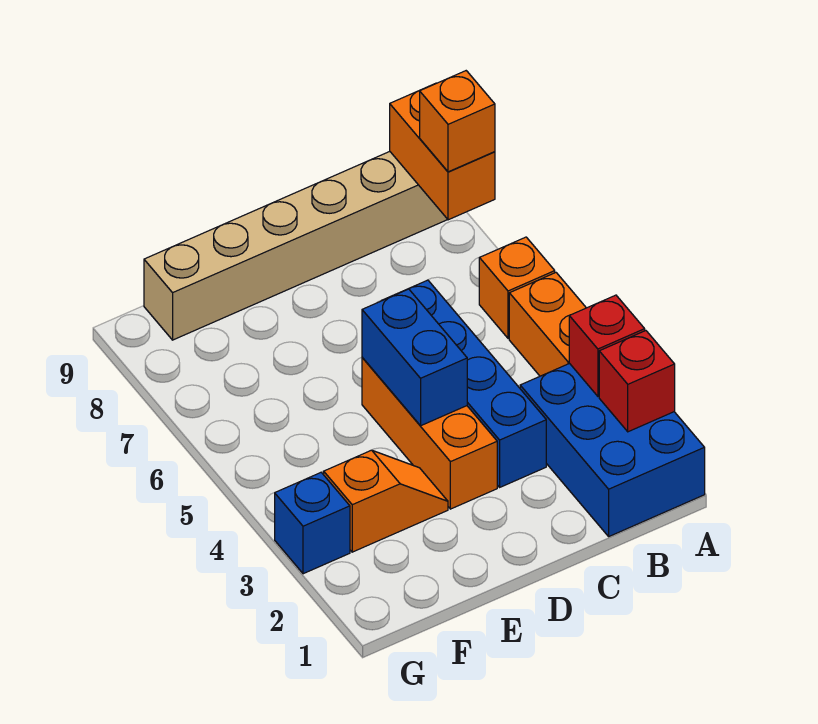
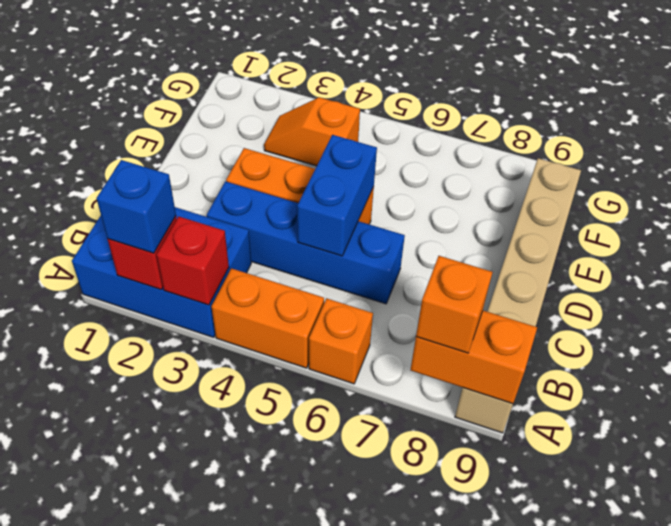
blue 1x2 brick [362,289,467,426] -> blue 1x2 brick turned to [297,135,377,256]
orange 1x2 slope [324,450,448,552] -> orange 1x2 slope turned to [264,97,360,166]
blue 1x1 brick [275,472,350,574] -> blue 1x1 brick moved to [96,160,176,253]

